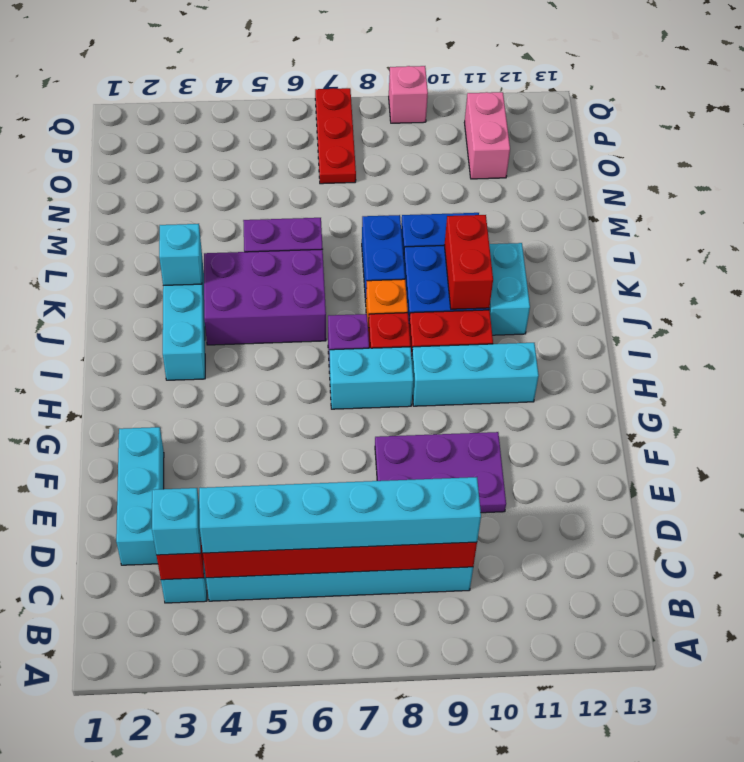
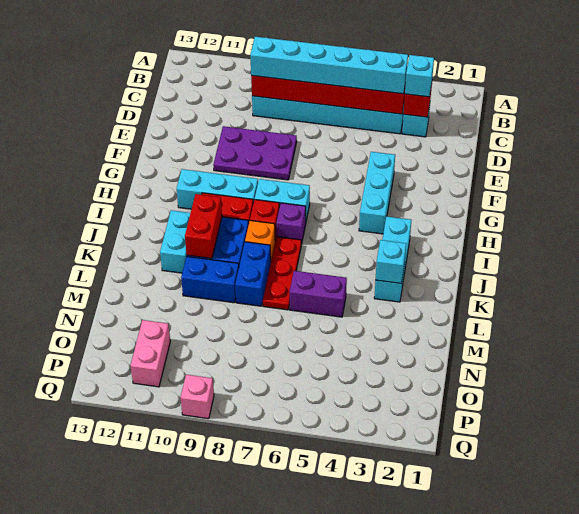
cyan 1x3 brick [116,427,164,565] -> cyan 1x3 brick moved to [359,152,395,234]
purple 2x3 brick [204,249,326,345] -> none
red 1x3 plate [315,88,356,184] -> red 1x3 plate moved to [263,237,301,310]

